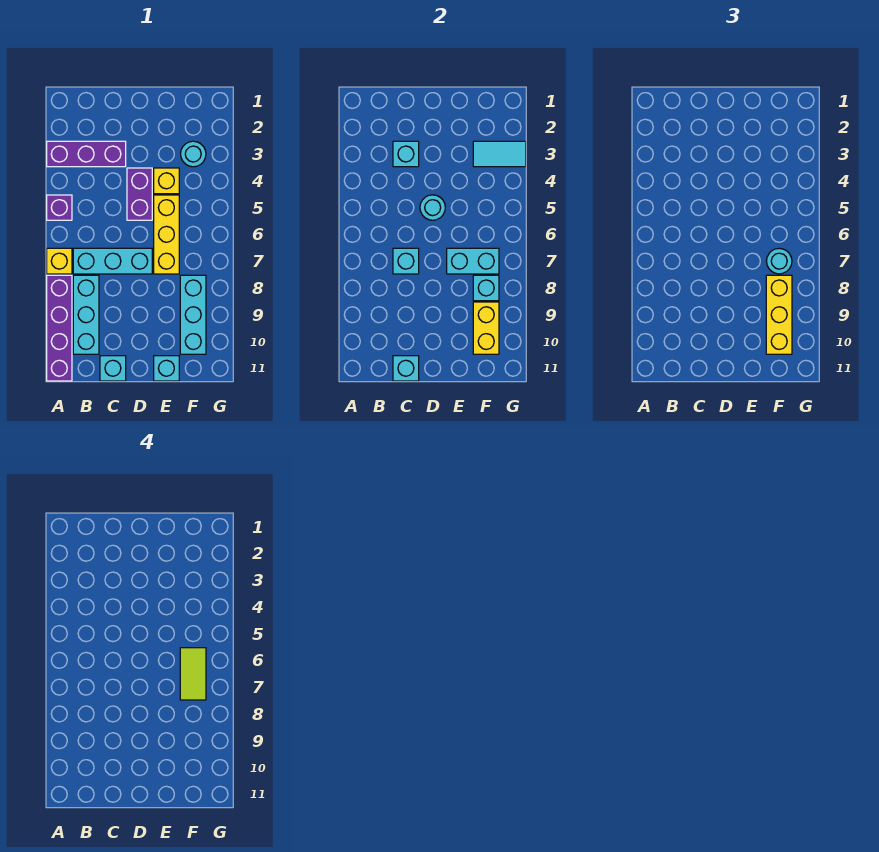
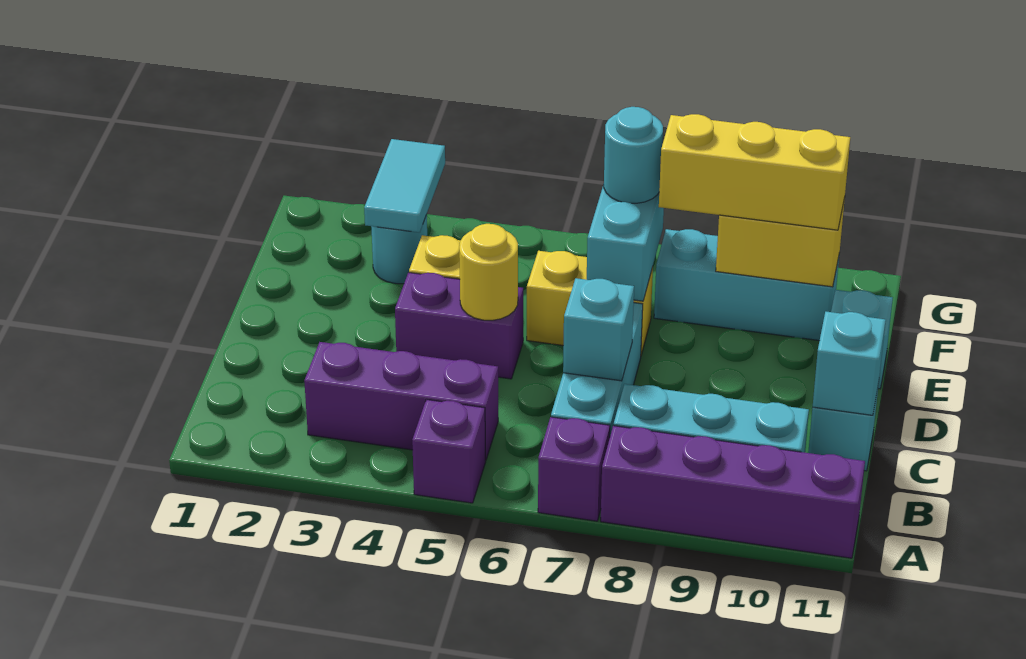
purple 1x3 brick [47,141,126,167] -> purple 1x3 brick turned to [304,342,498,460]
yellow 1x1 brick [47,248,72,274] -> purple 1x1 brick [538,417,610,521]
cyan 1x1 brick [393,141,419,167] -> none
cyan 1x1 round brick [420,195,445,220] -> yellow 1x1 round brick [459,224,518,320]
yellow 1x3 brick [154,195,179,274] -> yellow 1x2 brick [527,251,653,355]
lime 1x2 tile [180,648,206,700] -> none
cyan 1x1 brick [473,275,499,301] -> none

